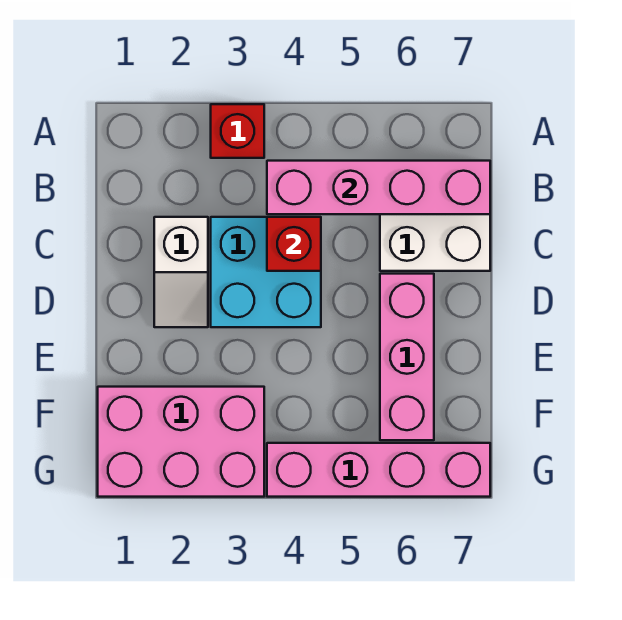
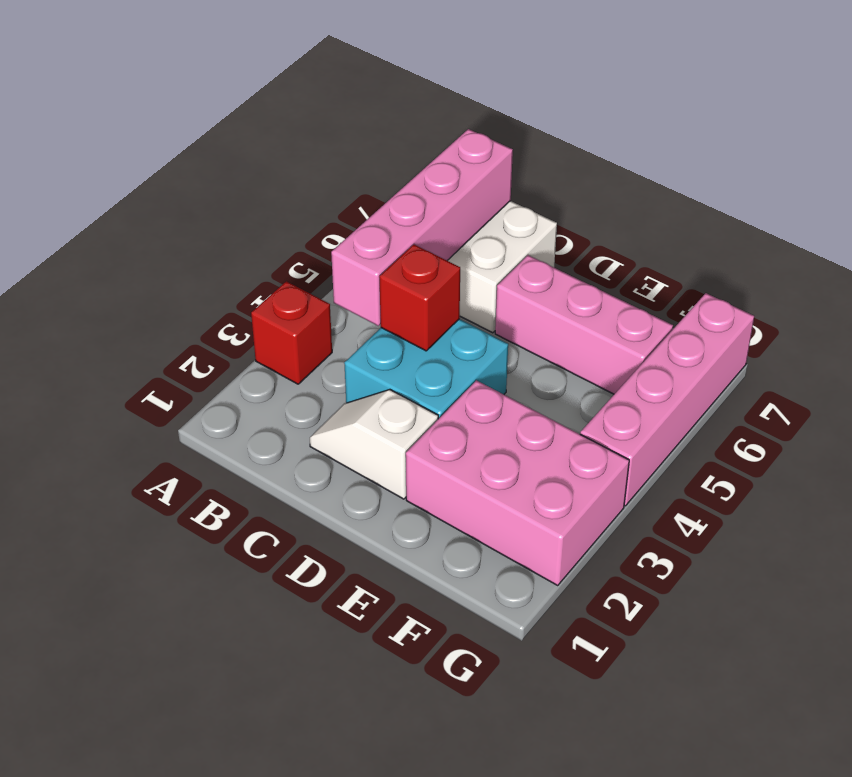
white 1x2 slope [154,217,208,327] -> white 1x2 slope turned to [310,390,438,499]
pink 2x3 brick [98,387,264,497] -> pink 2x3 brick turned to [406,380,629,585]

